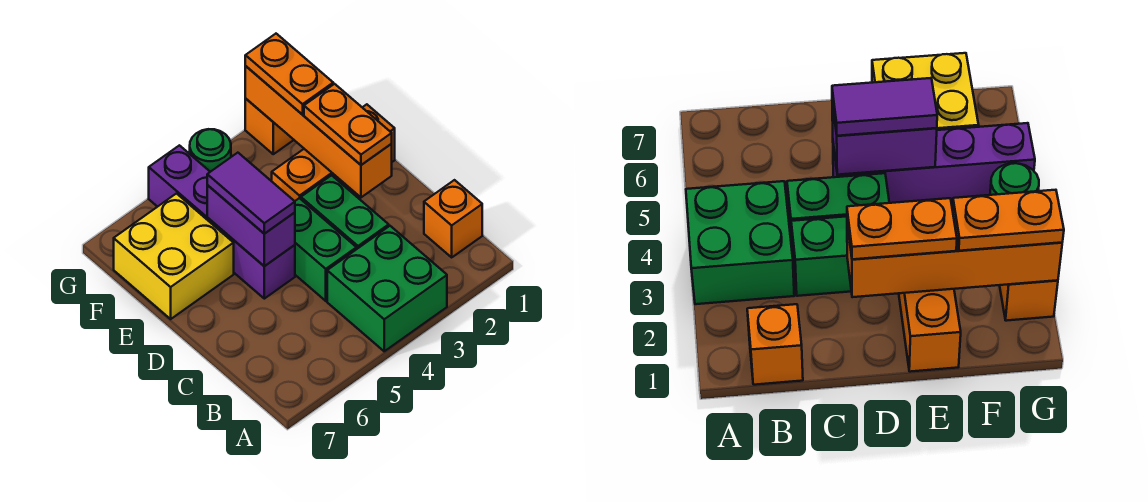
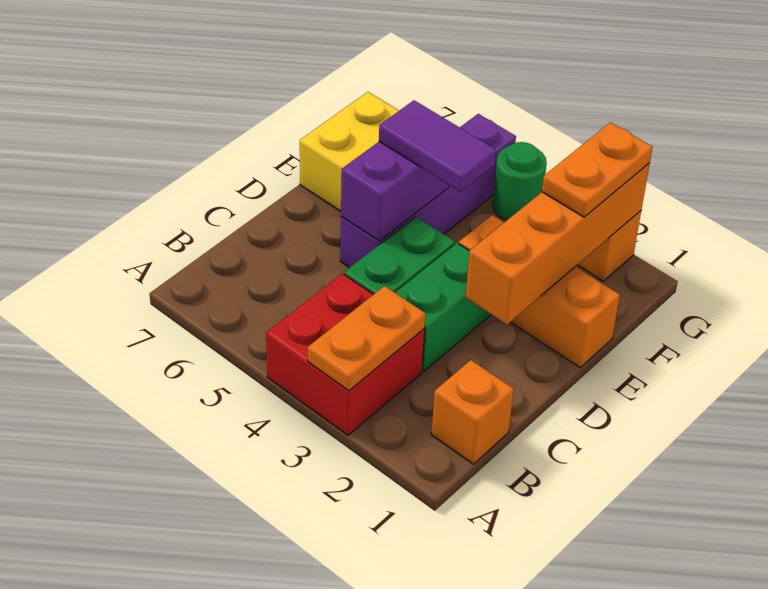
green 2x2 brick [327,226,447,351] -> red 2x2 brick [266,274,425,435]
orange 1x2 plate [304,84,392,165] -> orange 1x2 plate moved to [308,286,426,391]
purple 1x2 tile [207,153,295,234] -> purple 1x2 tile turned to [379,100,496,192]

